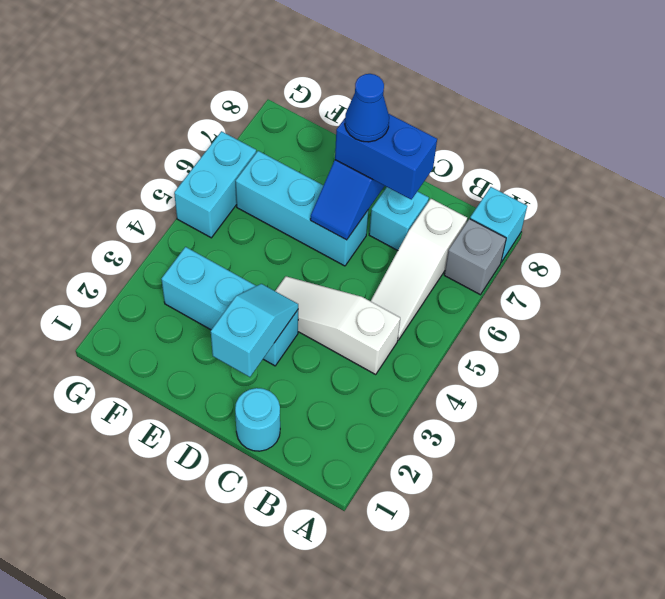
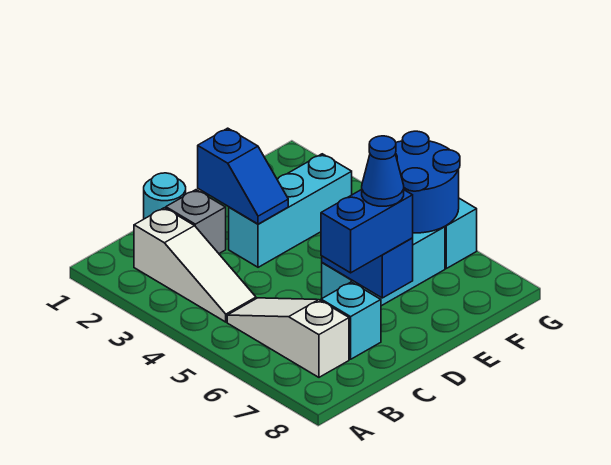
grey 1x1 brick [444,219,506,295] -> grey 1x1 brick moved to [166,190,226,253]
cyan 1x1 brick [470,187,527,262] -> none
white 1x3 slope [275,276,400,374] -> white 1x3 slope turned to [134,208,256,322]
cyan 1x2 slope [211,284,298,377] -> blue 1x2 slope [198,128,288,224]
none -> blue 2x2 round brick [396,131,460,233]

